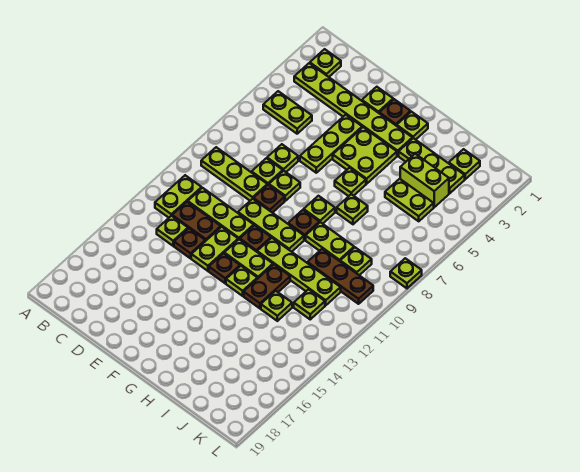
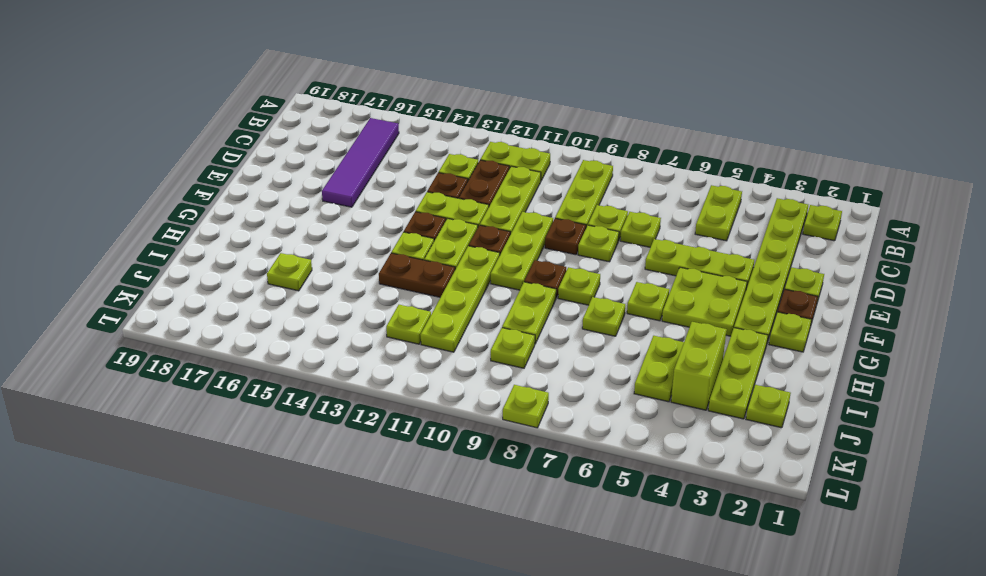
none -> purple 1x4 tile [322,118,399,207]
brown 1x3 plate [307,249,373,304] -> none
lime 1x1 plate [261,291,292,321] -> lime 1x1 plate moved to [267,253,312,291]

